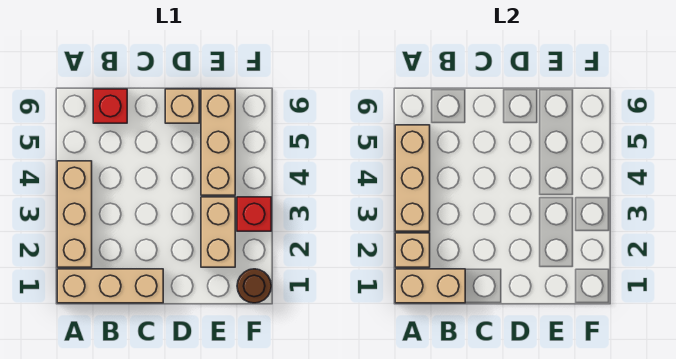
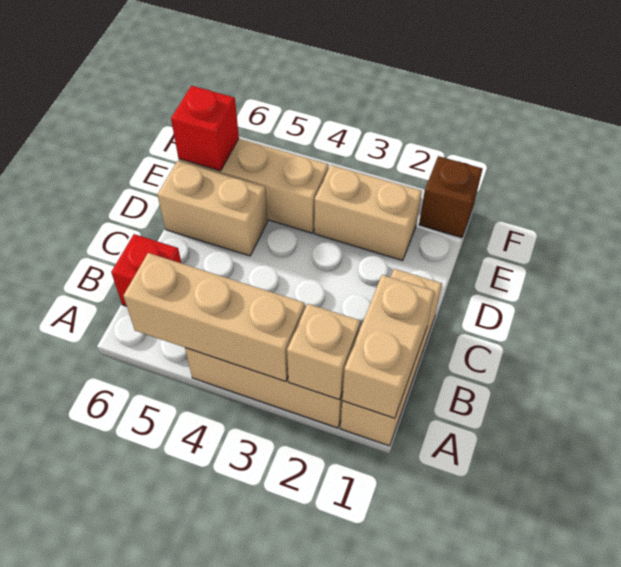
tan 1x1 brick [165,89,199,123] -> tan 1x2 brick [158,161,268,256]
brown 1x1 round brick [237,269,271,303] -> brown 1x1 brick [419,156,482,238]
red 1x1 brick [237,197,271,231] -> red 1x1 brick moved to [171,86,239,171]

